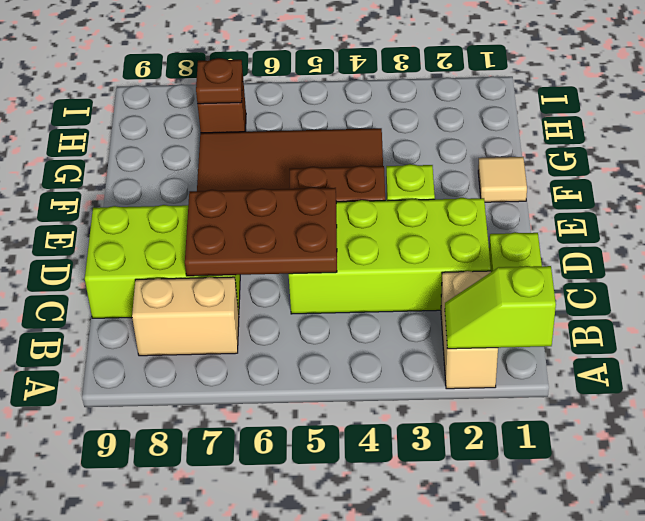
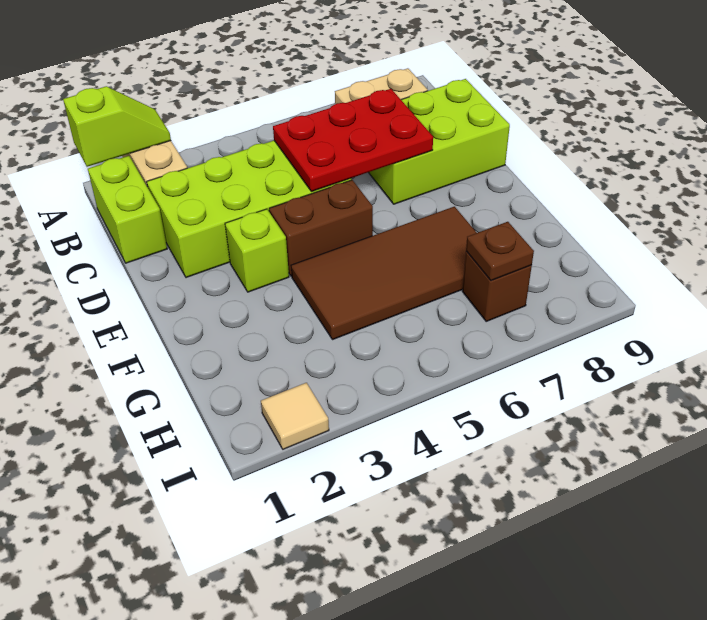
brown 2x3 plate [185,187,337,276] -> red 2x3 plate [273,89,433,192]
tan 1x1 tile [478,157,527,202] -> tan 1x1 tile moved to [261,383,329,449]

